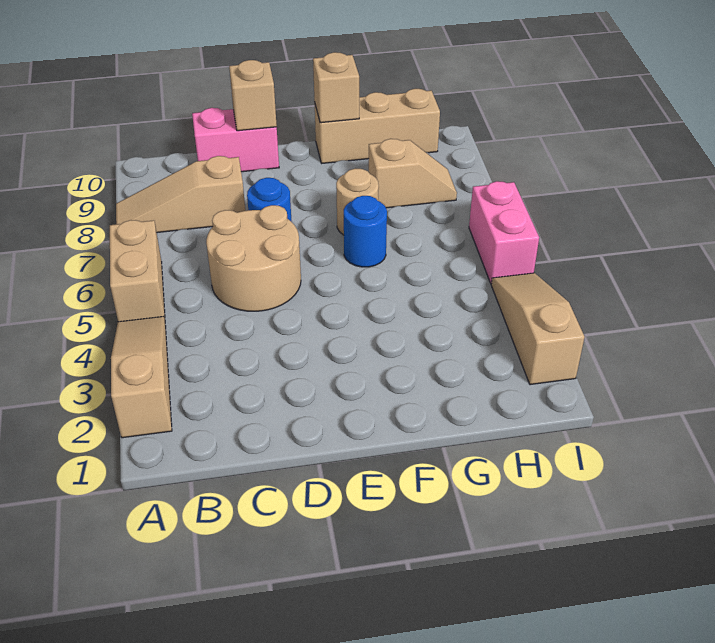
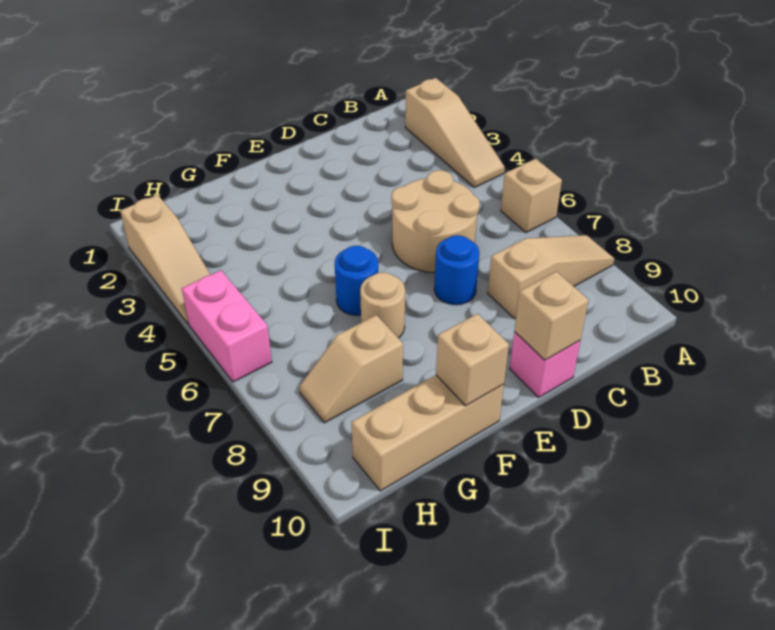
tan 1x2 brick [110,220,165,322] -> tan 1x1 brick [501,159,562,233]
pink 1x2 brick [192,108,279,172] -> pink 1x1 brick [510,332,580,397]

